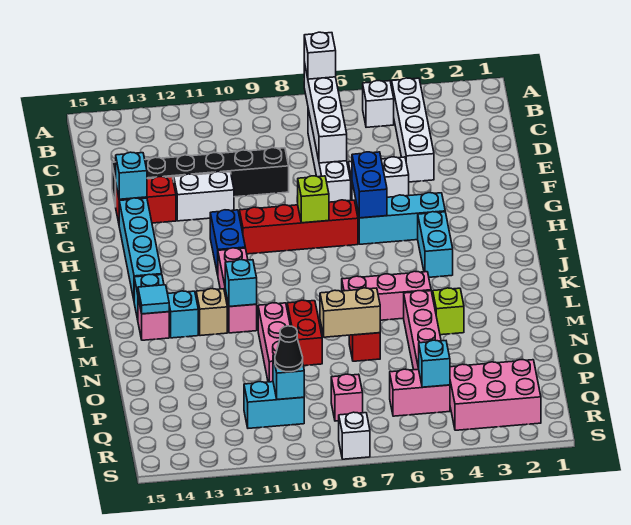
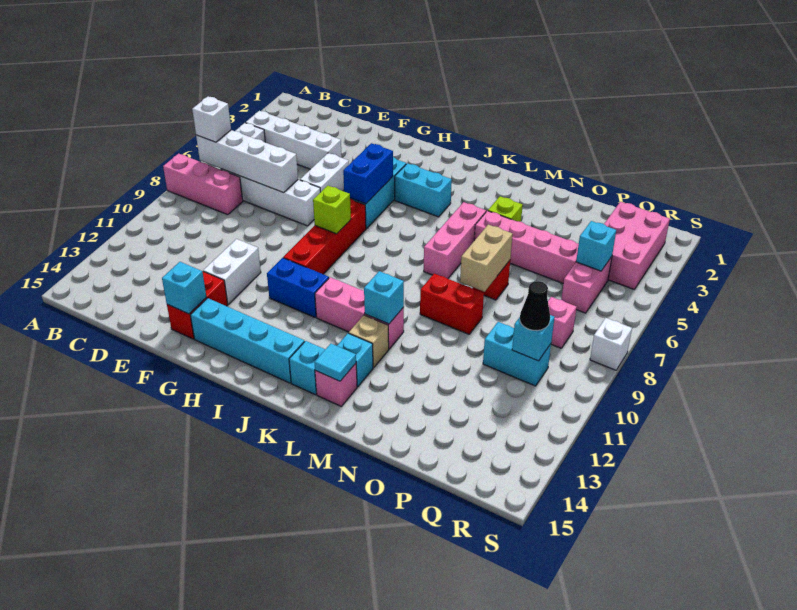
black 1x6 brick [112,148,289,207] -> none
blue 1x2 brick [352,152,387,218] -> blue 1x2 brick turned to [343,143,393,204]
pink 1x3 brick [258,303,290,382] -> pink 1x3 brick moved to [163,154,243,215]
cyan 1x2 brick [244,382,304,428] -> cyan 1x2 brick turned to [483,322,551,386]

